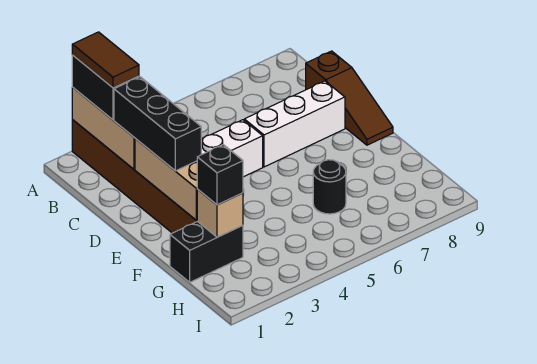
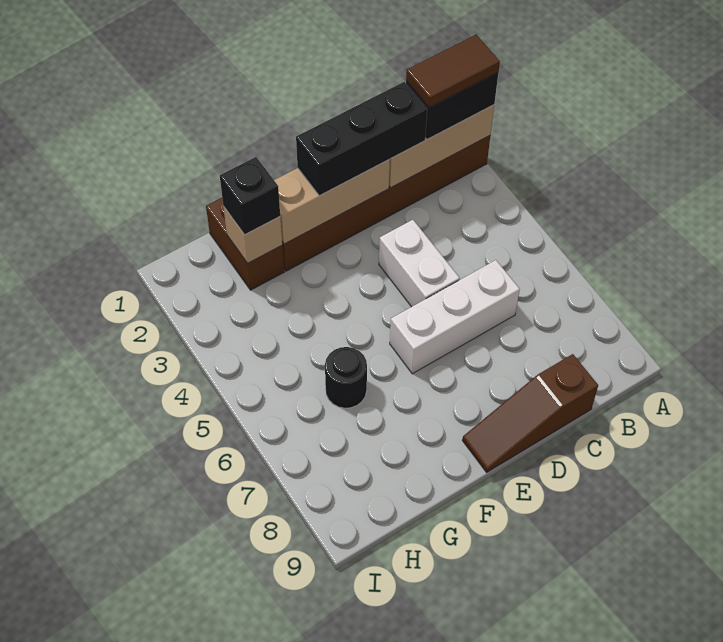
white 1x3 brick [244,81,345,167] -> white 1x3 brick turned to [390,260,520,374]
black 1x2 brick [170,221,243,282] -> brown 1x2 brick [206,198,284,290]

